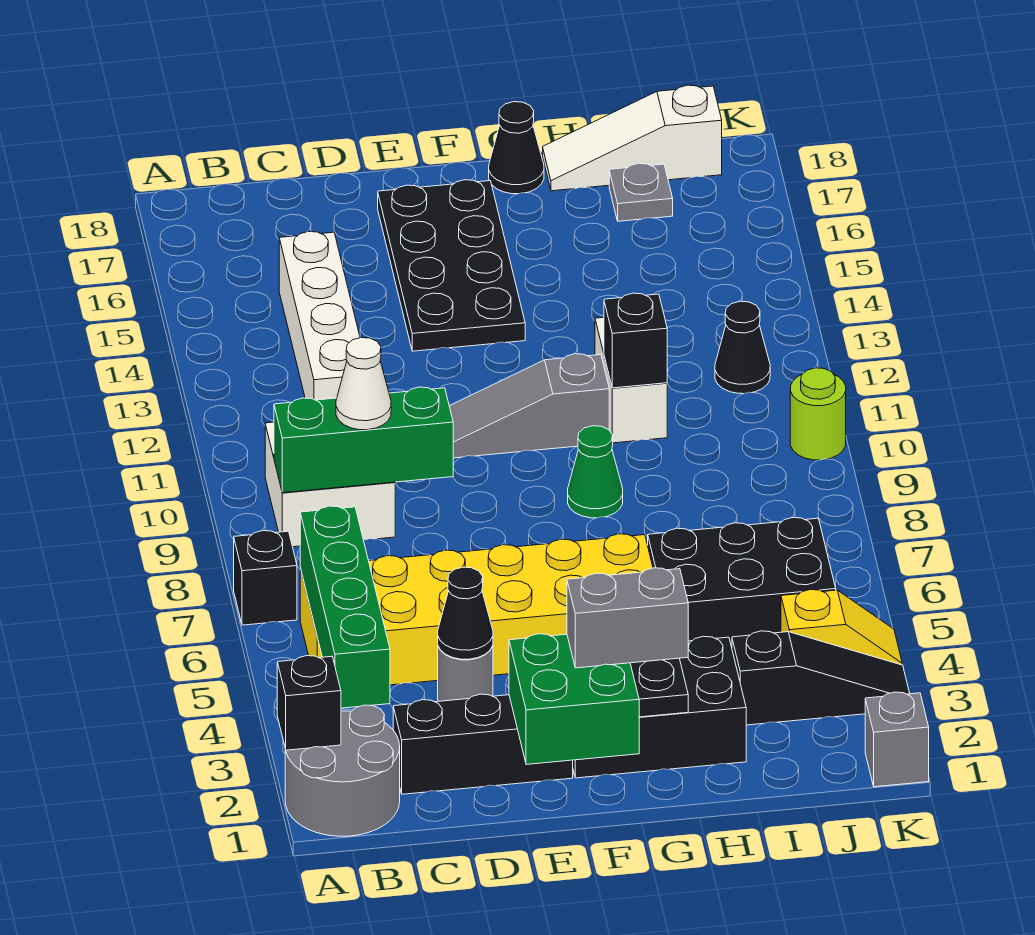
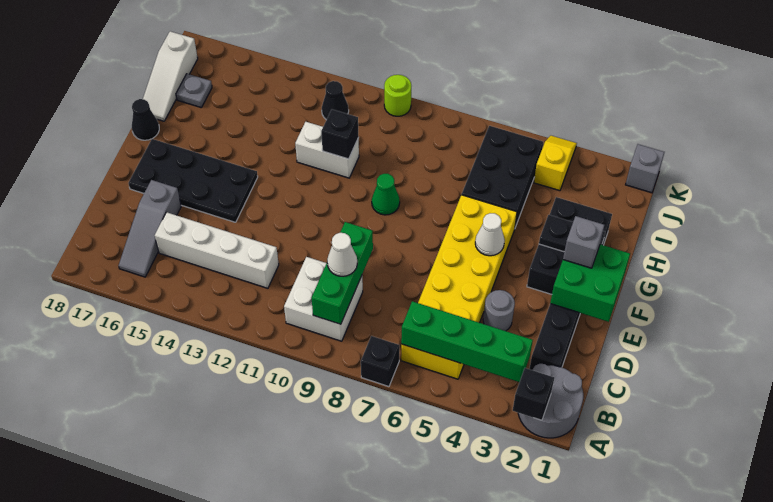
black 1x1 cone [438,567,493,659] -> none
grey 1x3 slope [449,354,609,458] -> grey 1x3 slope moved to [119,180,181,277]
grey 1x2 brick [567,568,688,668] -> grey 1x1 brick [563,216,604,268]
none -> white 1x1 cone [475,213,505,256]
black 1x3 slope [732,631,910,725] -> none

